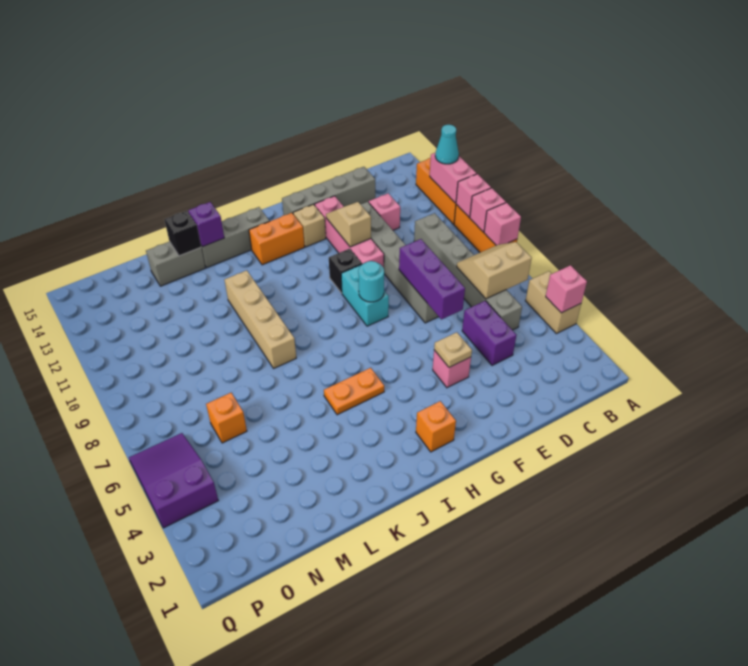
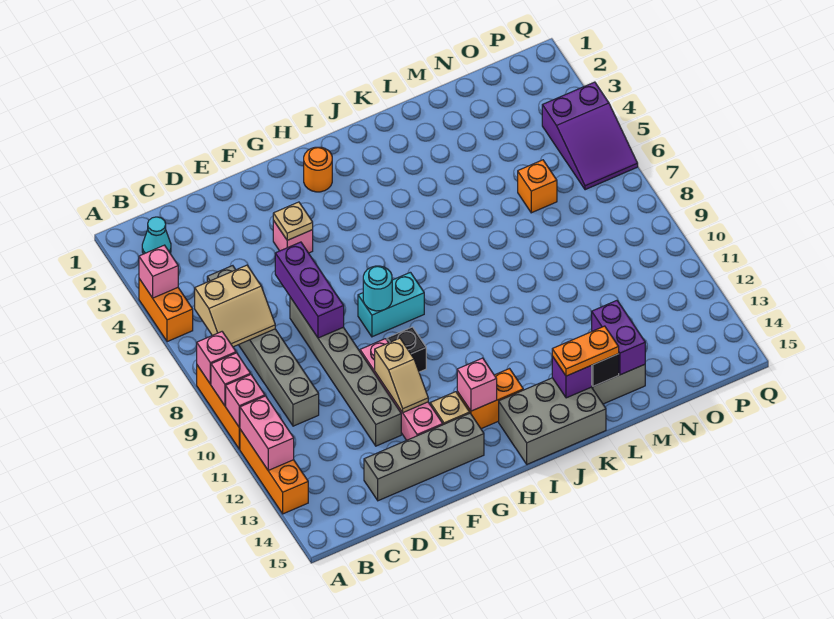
tan 1x2 brick [526,271,581,334] -> orange 1x2 brick [139,279,193,342]
cyan 1x1 cone [435,125,459,164] -> cyan 1x1 cone moved to [142,217,171,254]
purple 1x2 brick [462,301,516,365] -> purple 1x2 brick moved to [592,301,645,375]
pink 1x1 brick [369,193,400,230] -> pink 1x1 brick moved to [457,358,497,411]
cyan 1x2 brick [341,265,389,326] -> cyan 1x2 brick turned to [358,272,424,337]
orange 1x1 brick [416,401,456,452] -> orange 1x1 round brick [304,147,332,192]
orange 1x2 plate [324,368,384,415] -> orange 1x2 plate moved to [552,326,619,376]
grey 1x3 brick [201,207,270,268] -> grey 2x3 brick [499,378,606,464]
tan 1x4 brick [225,270,296,368] -> none

